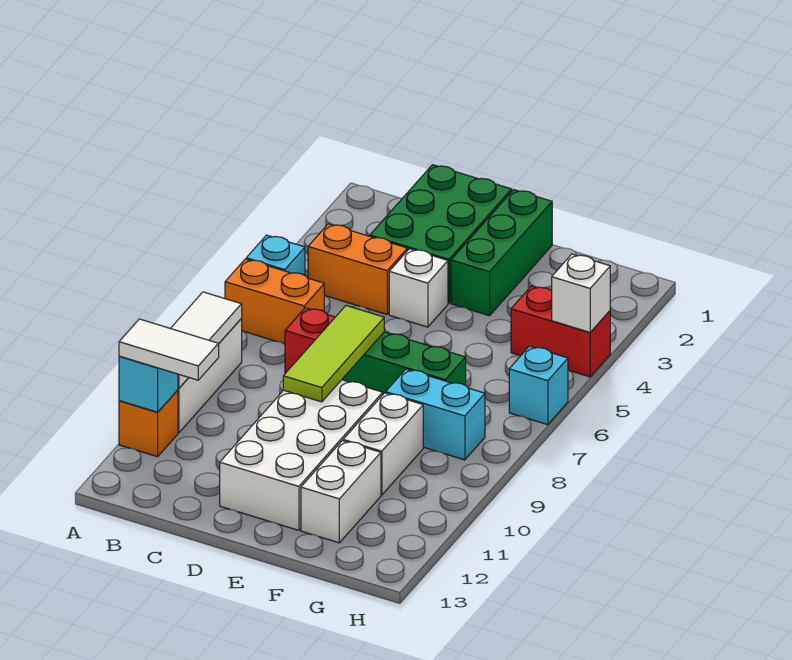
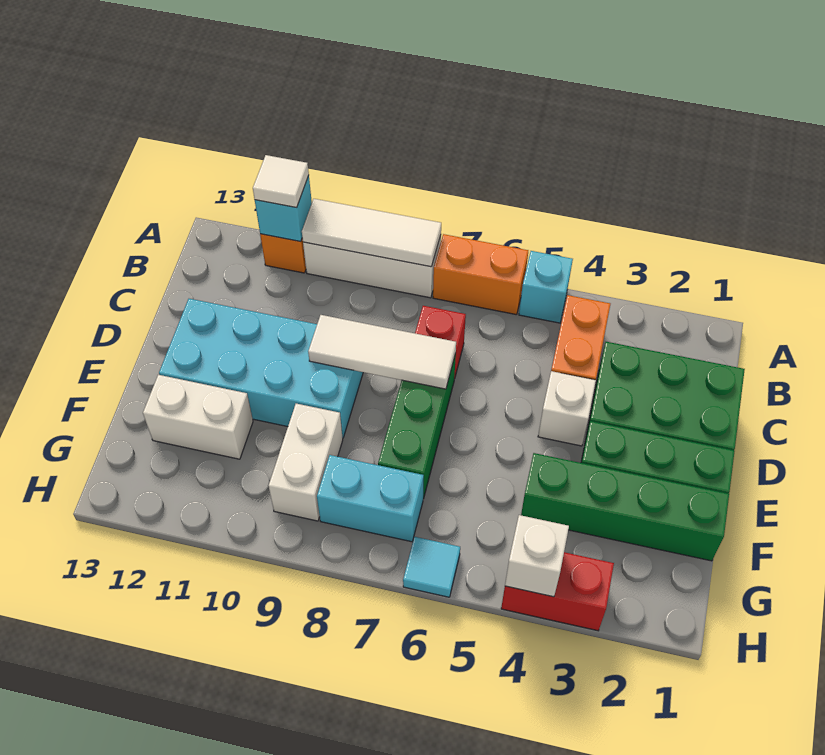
orange 1x2 brick [225,259,324,344] -> orange 1x2 brick turned to [433,234,528,315]
white 1x2 tile [119,319,219,380] -> white 1x1 tile [253,155,309,207]
lime 1x3 tile [283,306,384,402] -> white 1x3 tile [308,315,456,389]
white 2x4 brick [220,380,383,530] -> cyan 2x4 brick [159,299,363,438]
none -> green 1x4 brick [521,453,729,561]
cyan 1x2 brick [386,369,485,460] -> cyan 1x2 brick turned to [317,455,424,542]
white 1x2 brick [343,393,423,495] -> white 1x2 brick turned to [269,404,343,521]
red 1x2 brick [511,286,610,377] -> red 1x2 brick turned to [501,552,614,631]
cyan 1x1 brick [509,346,568,425] -> cyan 1x1 tile [403,537,460,597]

